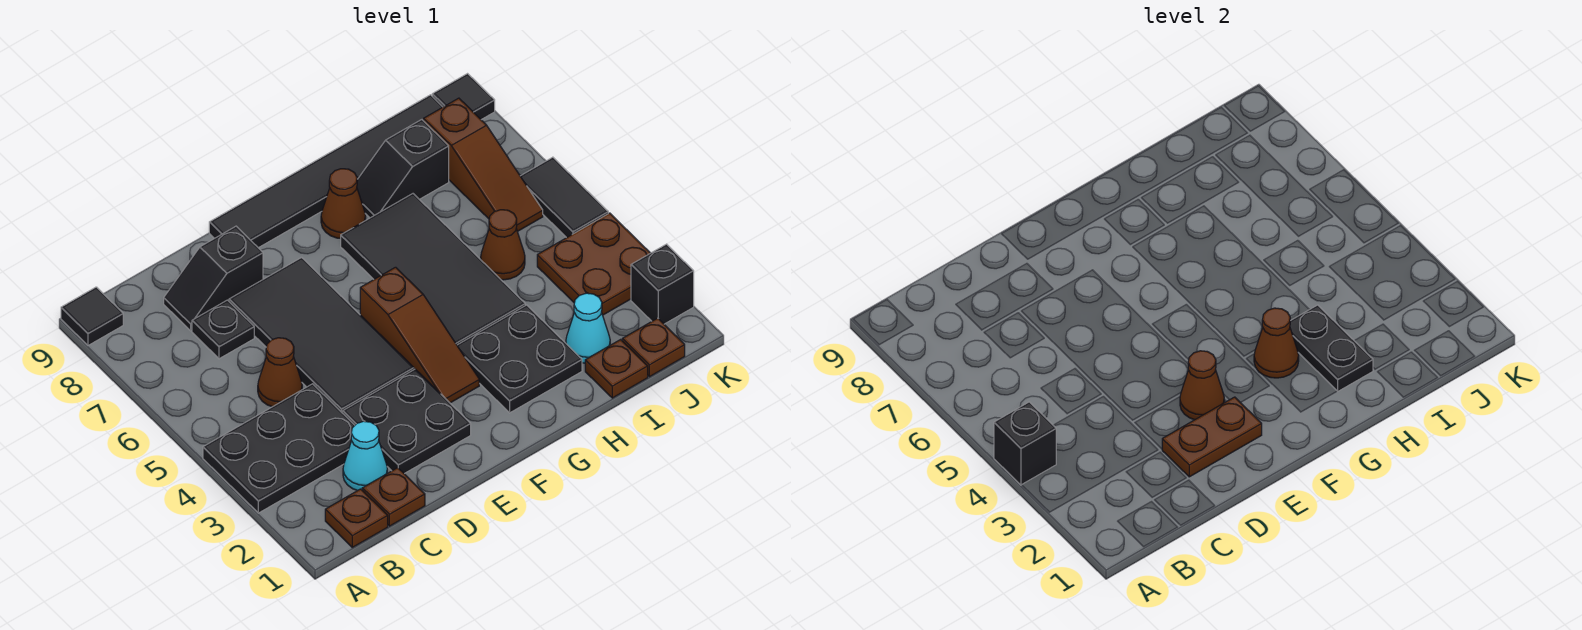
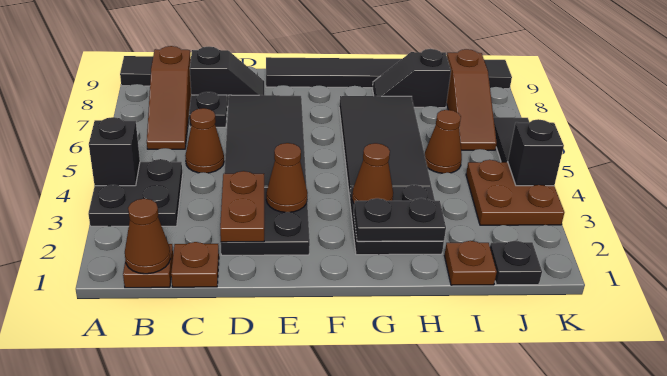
black 2x3 plate [203,384,355,513] -> black 2x2 plate [88,159,182,226]
cyan 1x1 cone [343,421,387,491] -> none
black 1x2 slope [164,226,263,331] -> black 1x2 slope turned to [190,47,264,106]
brown 1x2 plate [1162,397,1262,477] -> brown 1x2 plate turned to [220,171,264,242]
brown 1x3 slope [360,267,479,403] -> brown 1x3 slope moved to [147,46,191,149]
brown 1x1 cone [321,169,366,239] -> brown 1x1 cone moved to [125,199,171,274]
black 1x2 plate [1290,305,1373,391] -> black 1x2 plate turned to [354,198,446,241]
cyan 1x1 cone [566,293,610,363] -> none
brown 1x1 plate [622,318,685,377] -> black 1x1 plate [490,241,542,285]
black 1x1 brick [631,244,694,324] -> black 1x1 brick moved to [508,119,564,186]

